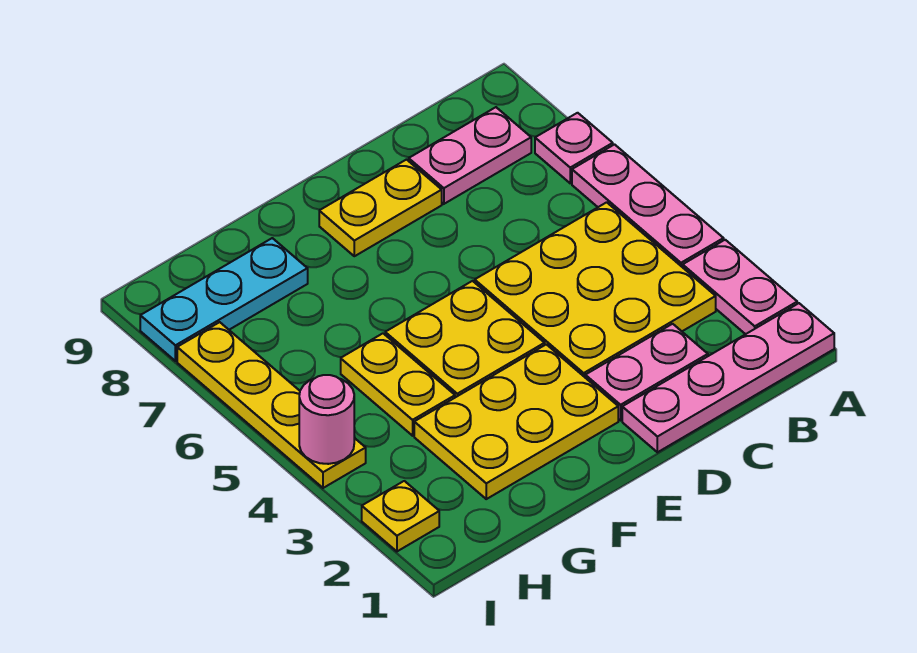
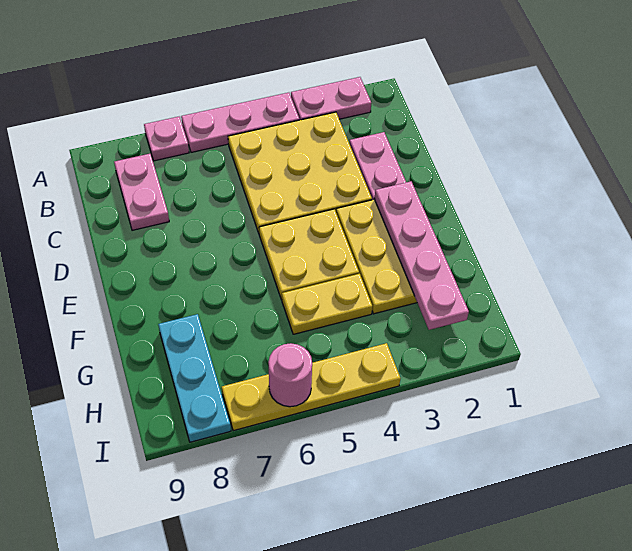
pink 1x4 plate [622,303,834,452] -> pink 1x4 plate moved to [374,181,469,330]
yellow 1x2 plate [319,160,442,256] -> none
yellow 1x1 plate [362,481,439,551] -> none
pink 1x1 round brick [299,375,354,464] -> pink 1x1 round brick moved to [268,343,312,407]

